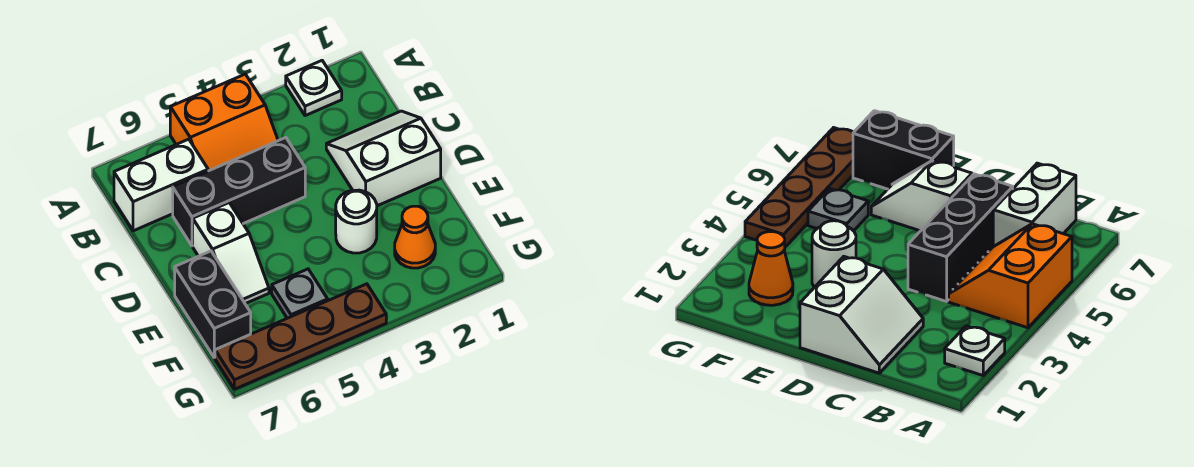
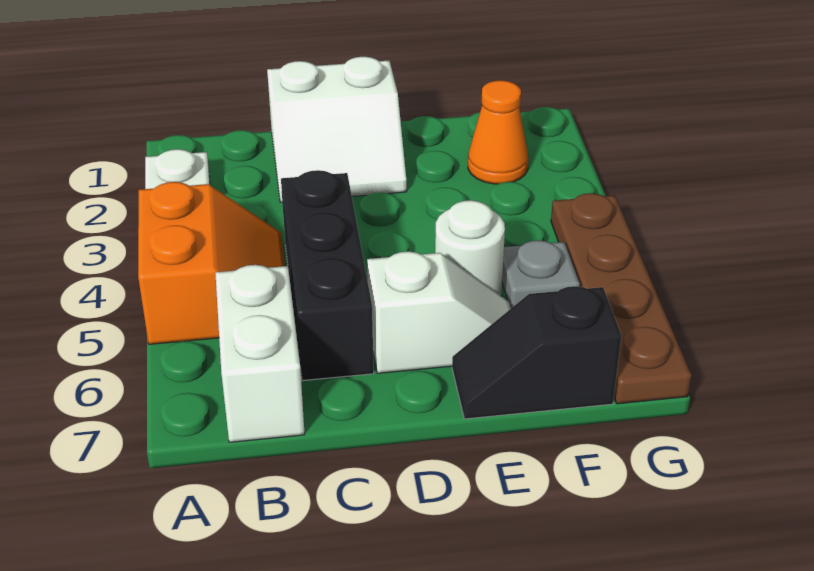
white 2x2 slope [326,111,441,206] -> white 2x2 slope turned to [267,57,407,202]
white 1x1 round brick [336,190,377,253] -> white 1x1 round brick moved to [435,200,505,296]
black 1x2 brick [175,251,251,357] -> black 1x2 slope [452,286,622,419]

